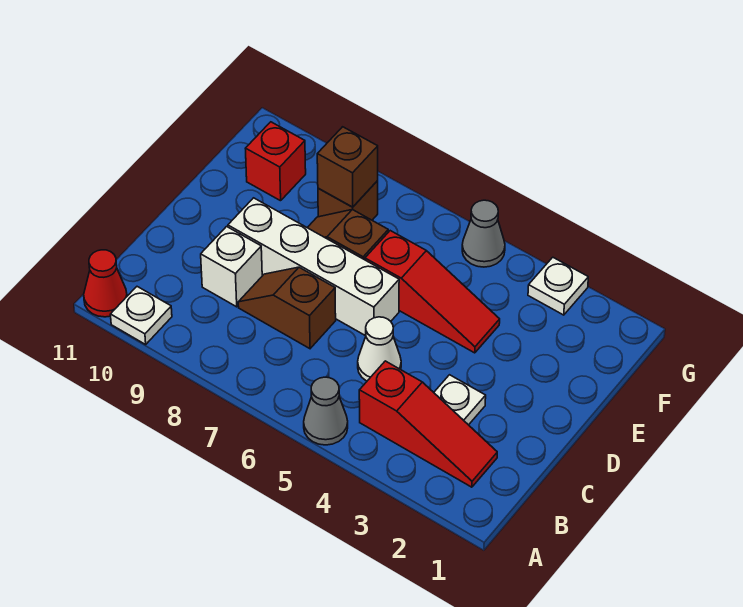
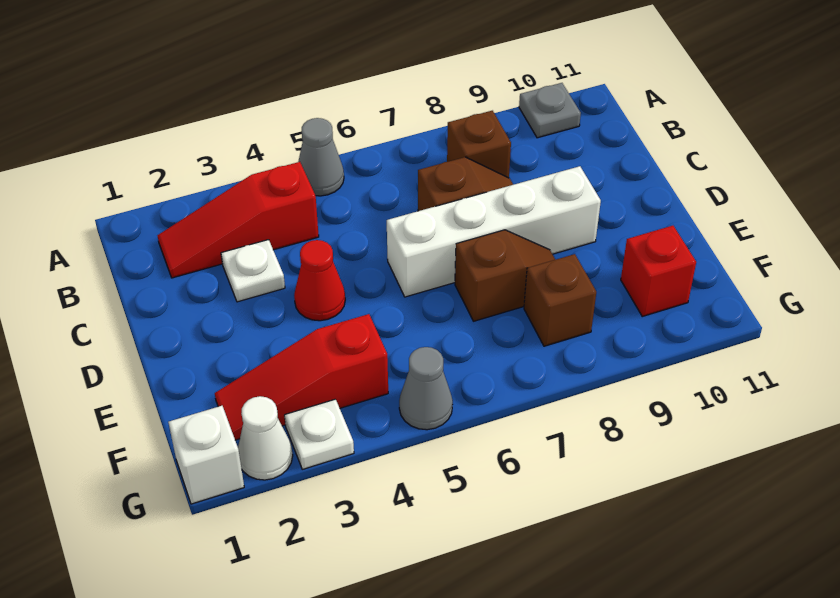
white 1x1 plate [110,287,172,344] -> grey 1x1 plate [519,83,581,138]
red 1x1 cone [84,250,127,317] -> red 1x1 cone moved to [294,240,345,321]
white 1x1 cone [358,317,401,381] -> white 1x1 cone moved to [238,396,293,480]
white 1x1 brick [201,227,262,307] -> white 1x1 brick moved to [168,406,244,504]
red 1x3 slope [365,231,500,353] -> red 1x3 slope moved to [215,314,388,440]
brown 1x1 brick [317,127,378,207] -> brown 1x1 brick moved to [447,111,511,178]

